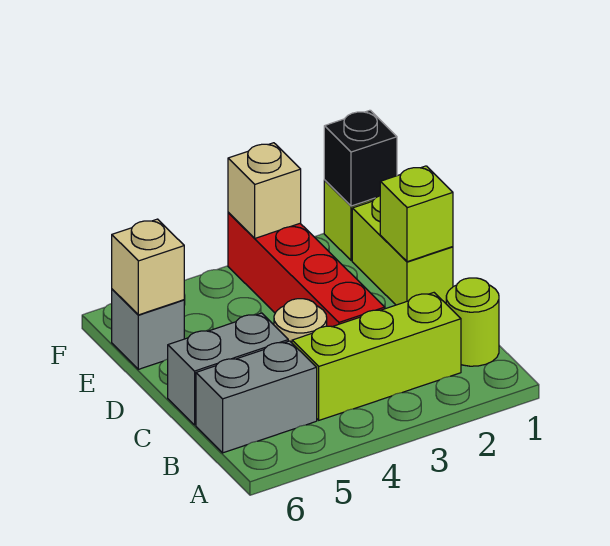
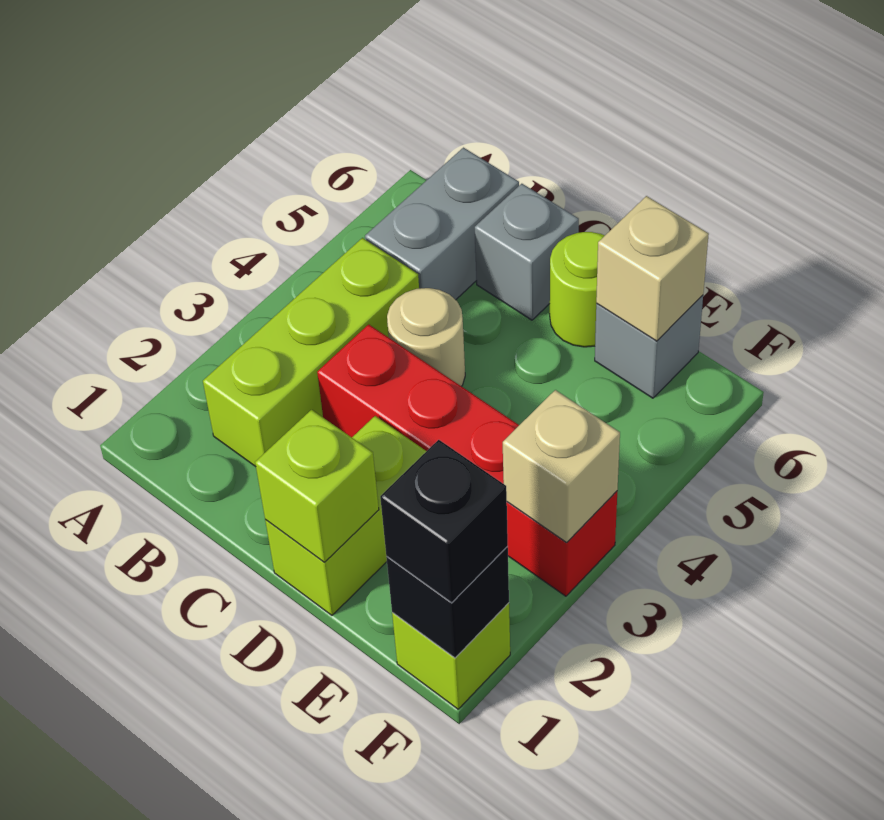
lime 1x1 round brick [446,278,499,366] -> lime 1x1 round brick moved to [550,232,605,347]
grey 1x2 brick [168,313,288,425] -> grey 1x1 brick [475,184,579,320]
lime 1x2 brick [352,196,453,305] -> lime 1x2 brick turned to [265,416,426,615]
none -> black 1x1 brick [380,440,508,603]

